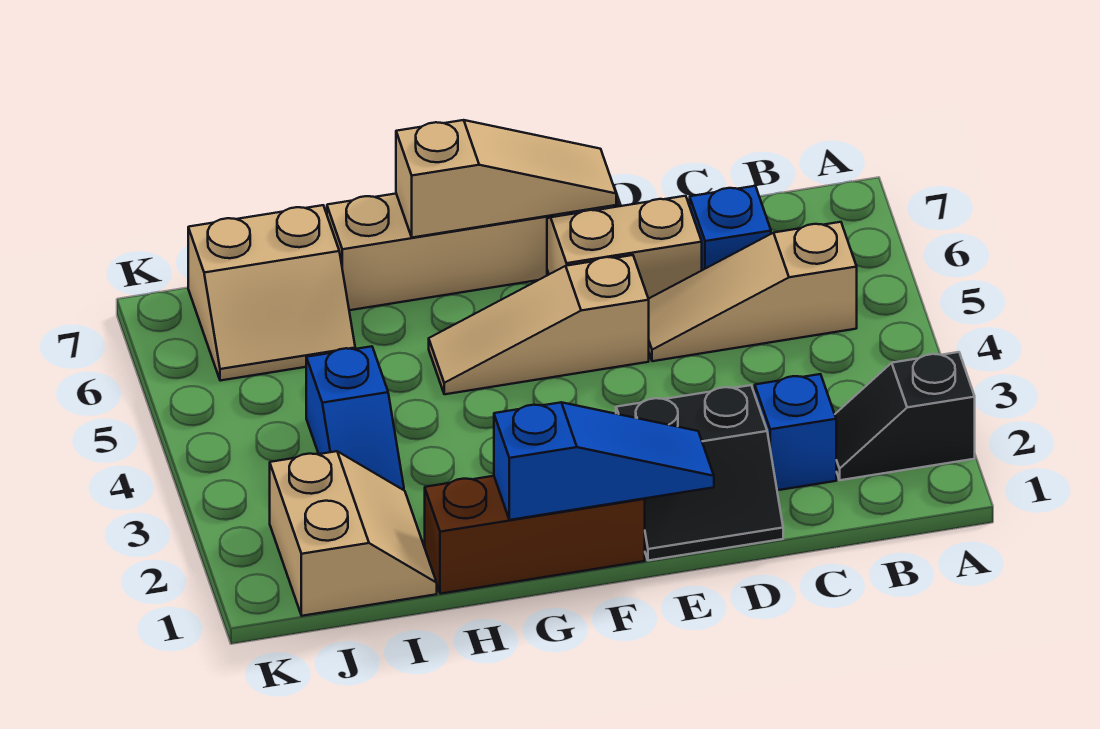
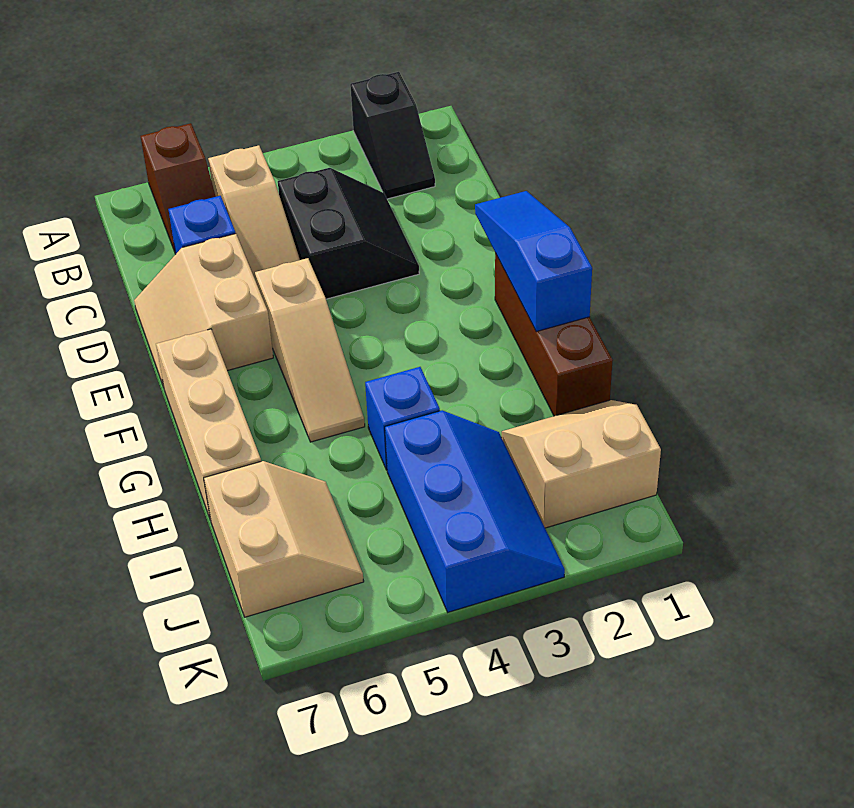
none -> brown 1x2 slope [141,123,216,254]
blue 1x1 brick [755,374,836,490] -> blue 1x1 brick moved to [365,367,440,470]
black 2x2 slope [616,385,783,561] -> black 2x2 slope moved to [278,168,419,299]
tan 1x3 slope [396,120,616,238] -> none
blue 1x2 slope [306,346,404,490] -> blue 2x3 slope [385,411,565,612]

